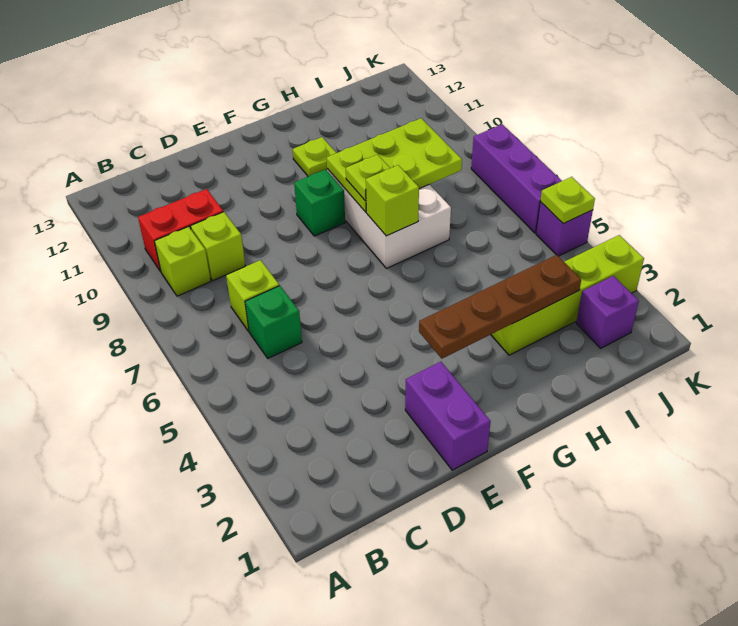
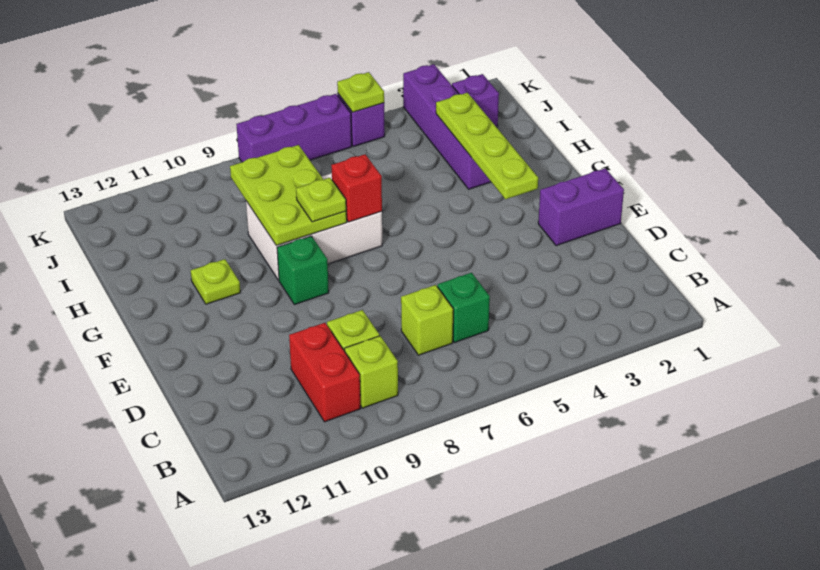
brown 1x4 plate [419,255,581,358] -> lime 1x4 plate [436,93,538,199]
lime 1x1 brick [366,165,419,236] -> red 1x1 brick [331,154,382,222]
lime 1x4 brick [491,235,644,355] -> purple 1x4 brick [403,64,491,189]

